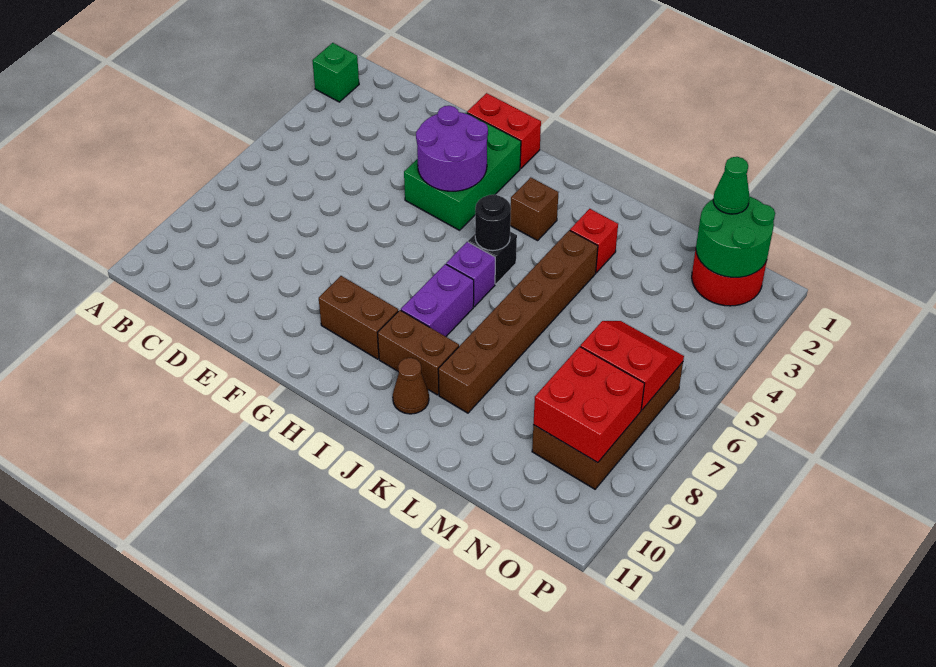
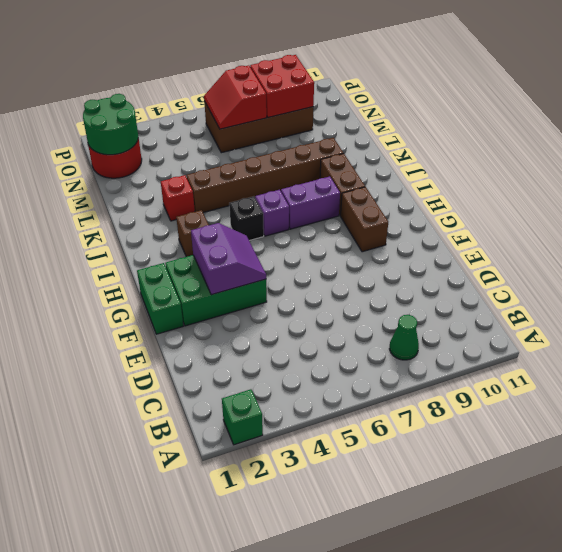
red 1x2 brick [467,93,541,169] -> green 1x2 brick [137,263,183,334]
purple 2x2 round brick [416,106,488,191] -> purple 2x2 slope [191,223,266,295]
black 1x1 round brick [475,194,511,251] -> none
brown 1x1 cone [393,358,429,414] -> none
green 1x1 cone [713,157,749,214] -> green 1x1 cone moved to [390,315,419,360]

